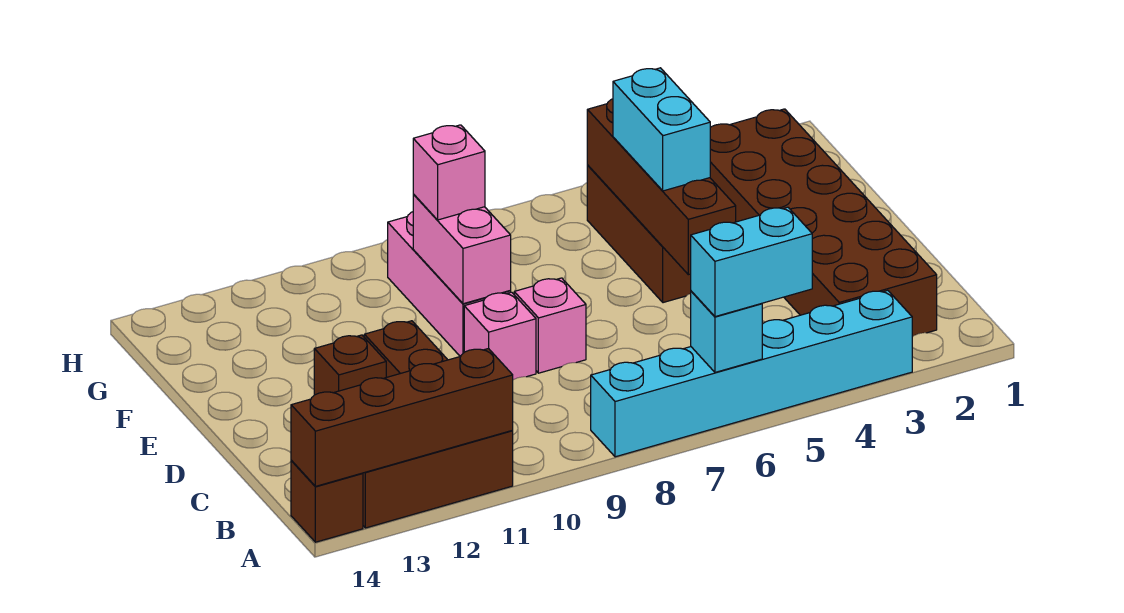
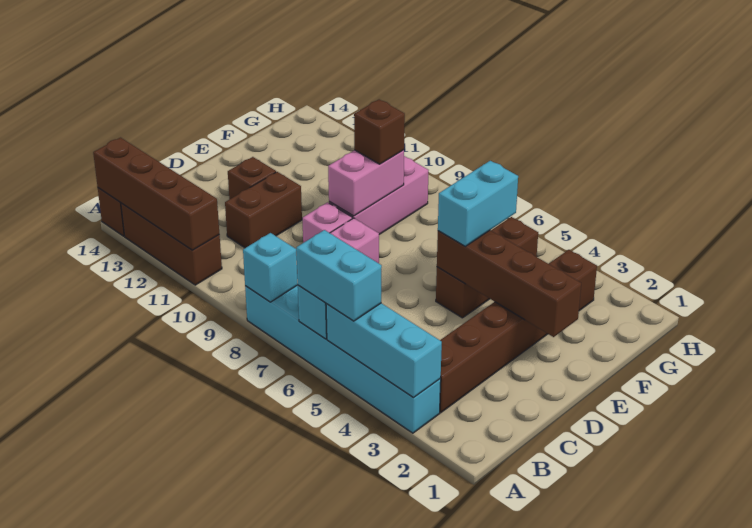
none -> cyan 1x3 brick [326,303,442,397]
none -> cyan 1x1 brick [243,233,298,302]
brown 2x6 brick [710,109,937,337] -> brown 1x6 brick [440,250,597,413]
brown 1x4 brick [587,99,736,275] -> brown 1x4 brick turned to [437,230,581,337]
pink 1x1 brick [413,125,485,220] -> brown 1x1 brick [354,99,405,164]

